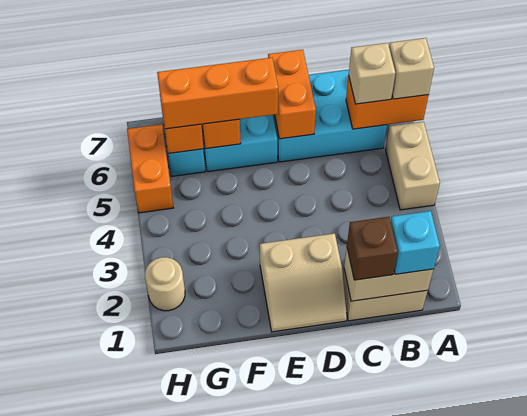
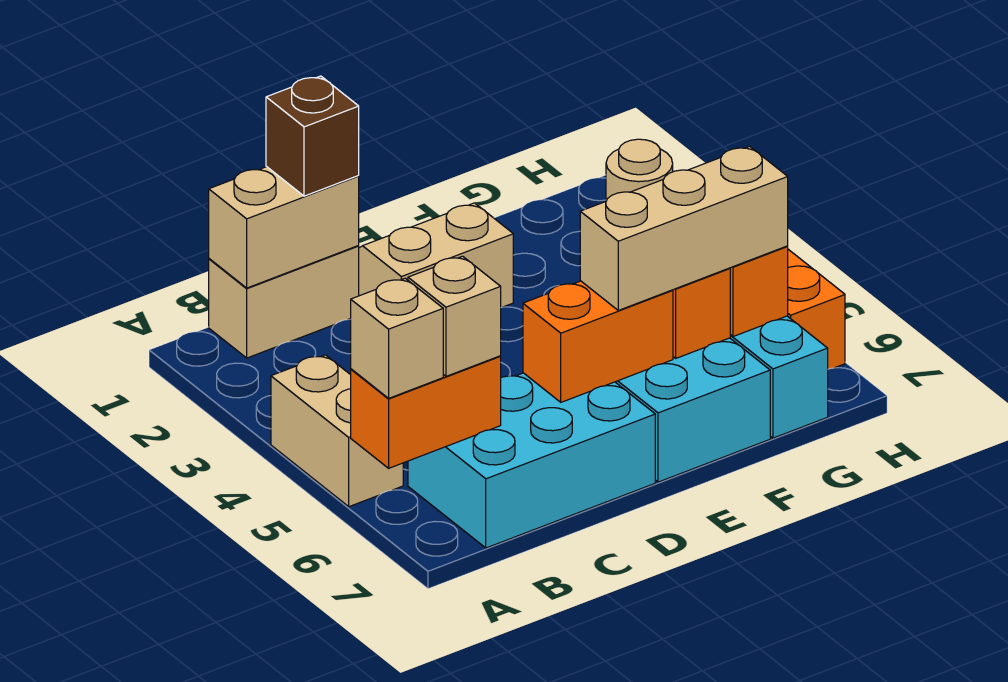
cyan 1x1 brick [391,211,440,274] -> none
orange 1x2 brick [268,50,316,139] -> orange 1x2 brick turned to [523,281,673,402]
orange 1x3 brick [157,58,278,129] -> tan 1x3 brick [580,146,788,310]

